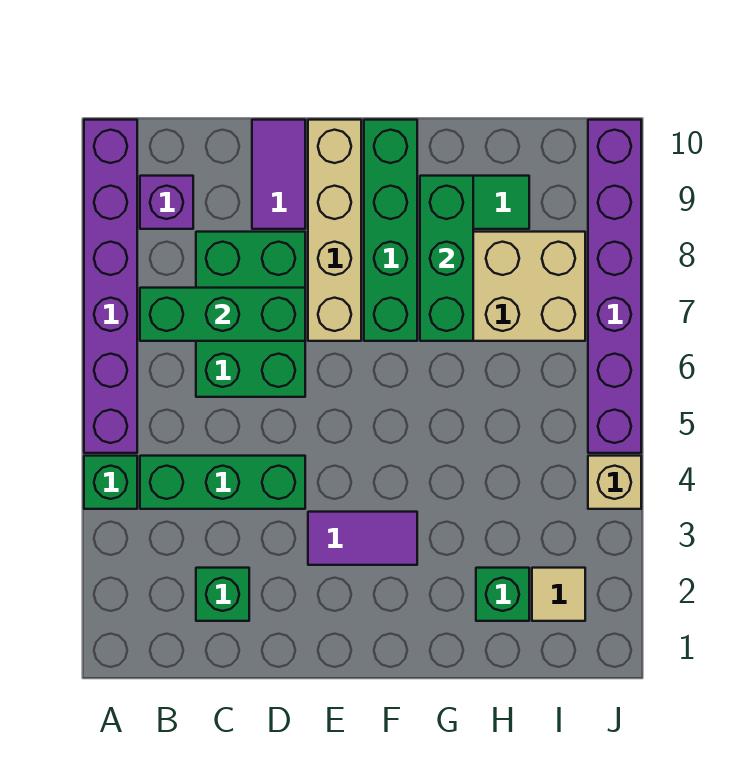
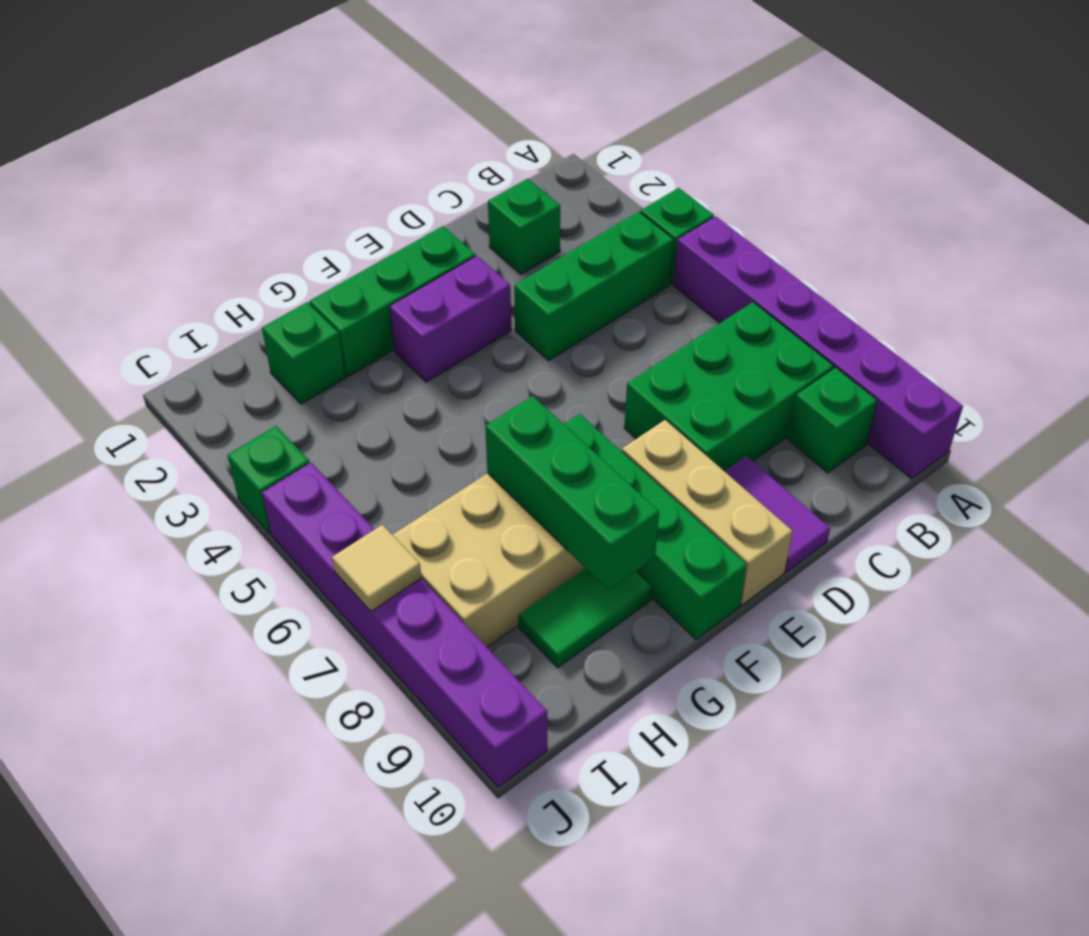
green 1x3 brick [140,288,305,341] -> green 1x3 brick moved to [310,226,475,377]
purple 1x1 brick [140,176,193,229] -> green 1x1 brick [788,368,877,473]
green 2x3 brick [196,232,305,397] -> green 2x3 brick turned to [624,302,834,471]
purple 1x2 tile [308,512,417,565] -> purple 1x2 brick [389,256,511,382]
tan 1x4 brick [308,120,361,341] -> tan 1x3 brick [622,420,793,605]
tan 1x1 tile [532,568,585,621] -> tan 1x1 tile moved to [332,525,421,611]
tan 1x1 brick [588,456,641,509] -> green 1x1 brick [227,426,310,534]

